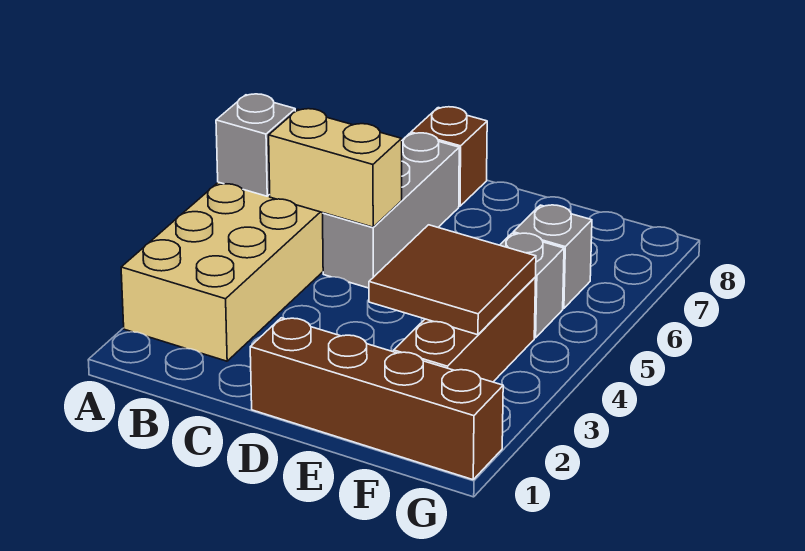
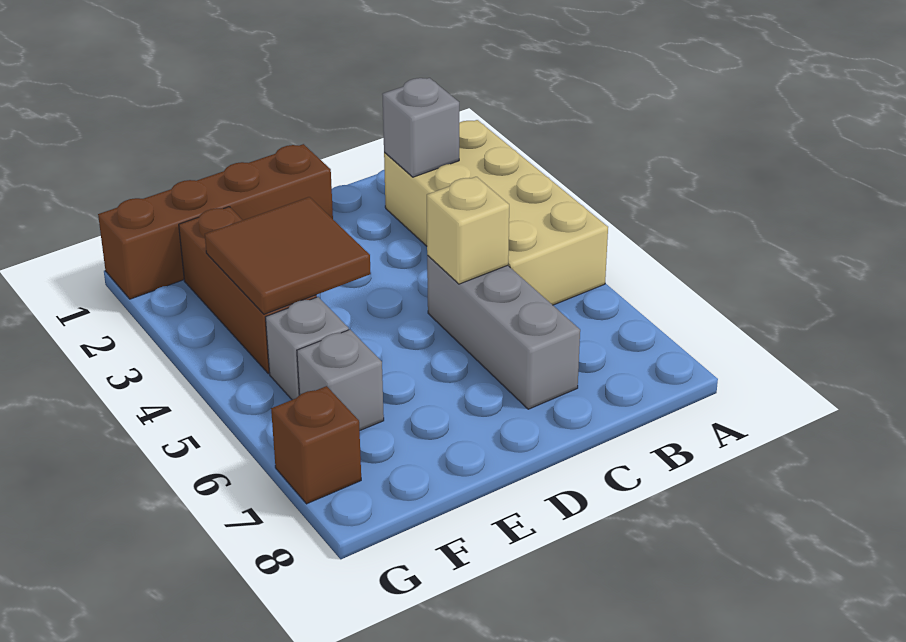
grey 1x1 brick [216,94,295,196] -> grey 1x1 brick moved to [382,78,459,177]
tan 1x2 brick [269,109,402,227] -> tan 1x1 brick [427,177,509,284]
brown 1x1 brick [411,107,487,206] -> brown 1x1 brick moved to [271,386,361,504]

